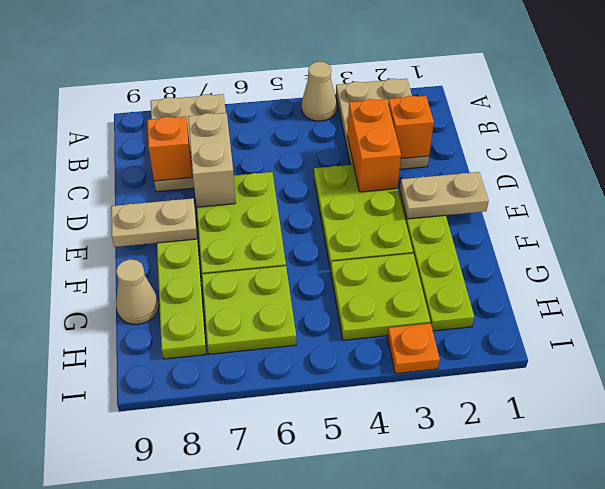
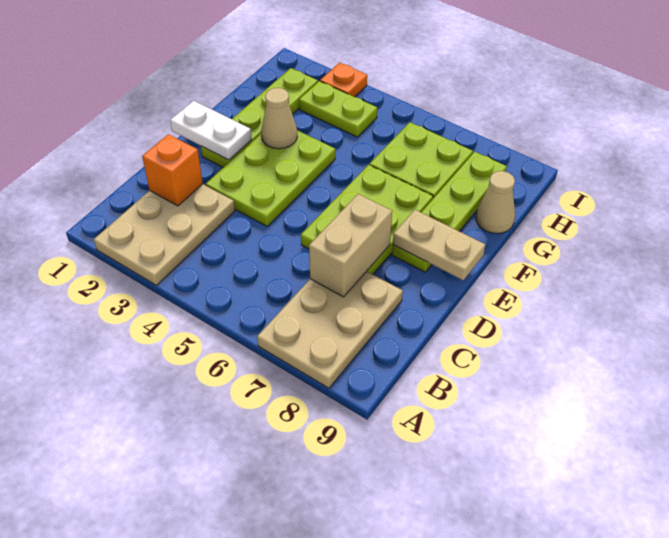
tan 1x1 cone [302,62,337,121] -> tan 1x1 cone moved to [261,88,297,149]
orange 1x2 brick [347,99,401,192] -> none
orange 1x1 brick [147,116,192,181] -> none
tan 1x2 plate [400,172,489,219] -> white 1x2 plate [170,101,252,160]
lime 2x2 plate [331,253,430,340] -> lime 1x2 plate [299,81,377,137]

